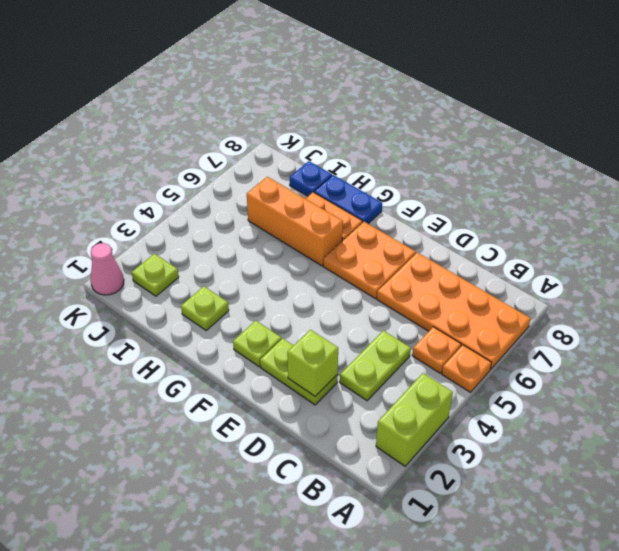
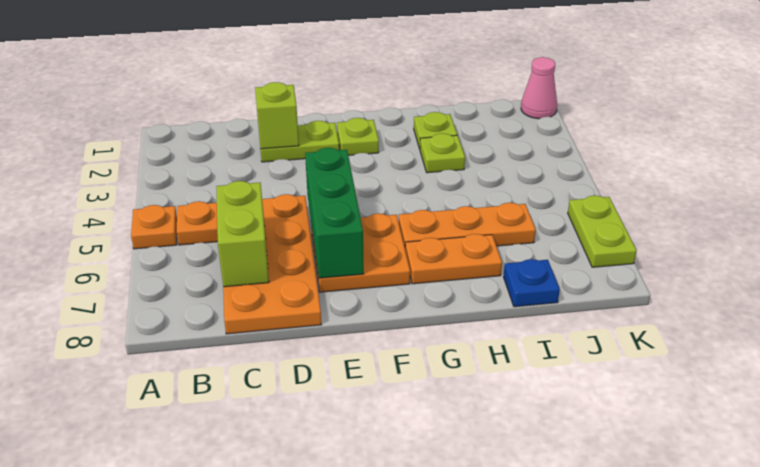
lime 1x2 brick [376,373,453,466] -> lime 1x2 brick moved to [216,181,269,287]
orange 2x4 plate [377,253,531,369] -> orange 2x4 plate turned to [223,194,321,334]
lime 1x2 plate [340,331,411,401] -> lime 1x2 plate moved to [568,196,637,267]
none -> green 1x3 brick [305,148,364,278]
orange 1x3 brick [247,177,343,266] -> orange 1x3 plate [399,203,536,247]
blue 1x2 plate [314,175,382,224] -> none
lime 1x1 plate [132,254,179,296] -> lime 1x1 plate moved to [420,133,465,173]

